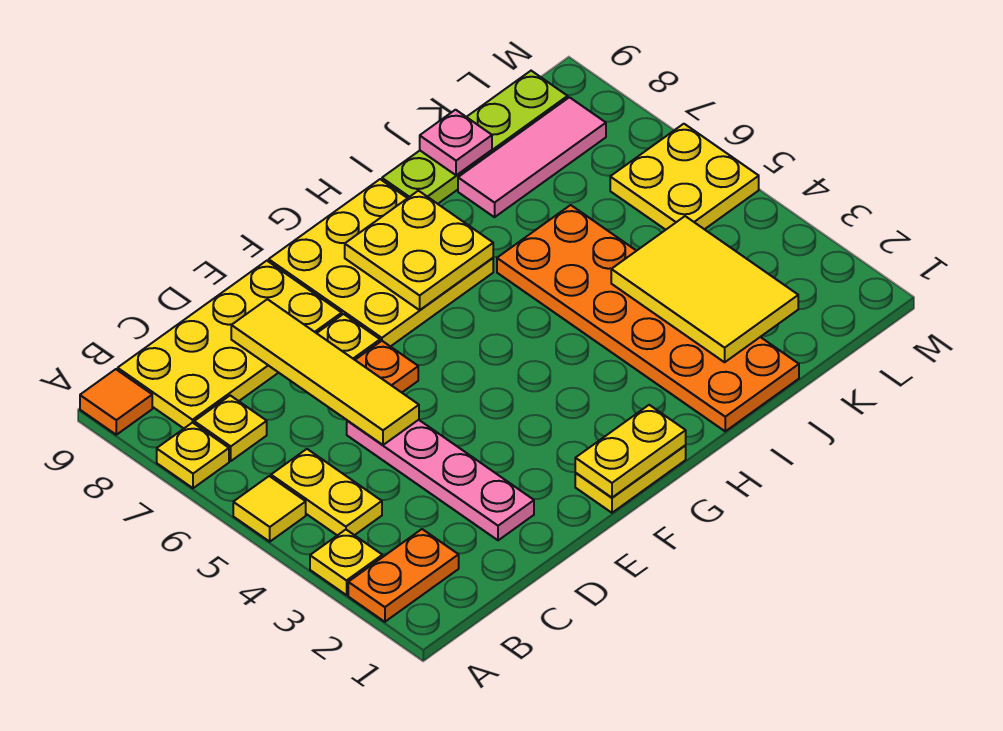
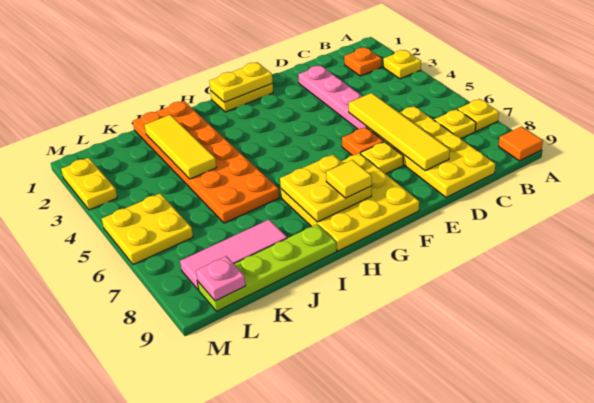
orange 1x2 plate [348,529,459,622] -> orange 1x1 plate [344,48,382,76]
yellow 1x1 tile [233,476,306,542] -> yellow 1x1 tile moved to [326,160,372,198]
yellow 1x2 plate [271,449,382,535] -> yellow 1x2 plate moved to [61,158,117,210]
yellow 2x4 plate [118,261,342,428] -> yellow 2x4 plate turned to [367,106,495,197]
yellow 2x3 tile [611,216,798,362] -> yellow 1x3 tile [145,115,217,179]
pink 1x1 plate [420,110,492,175] -> pink 1x1 plate moved to [196,256,246,301]

